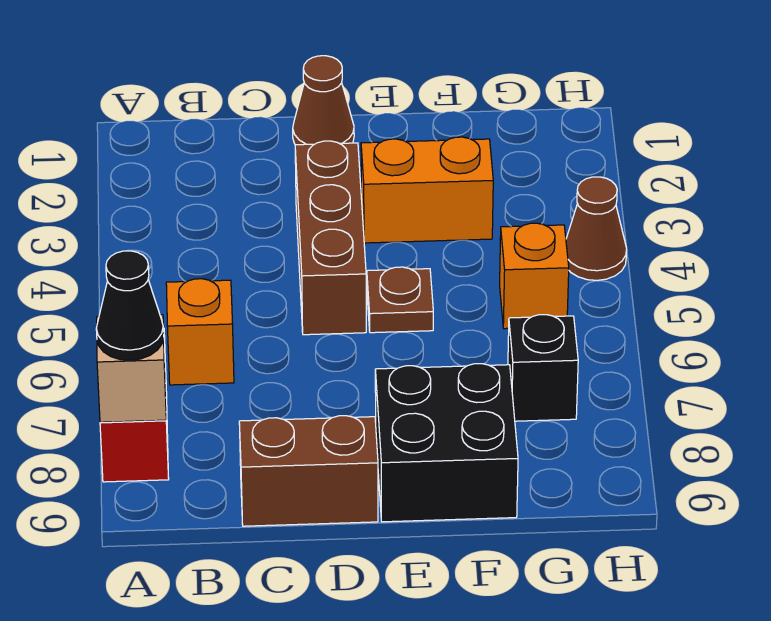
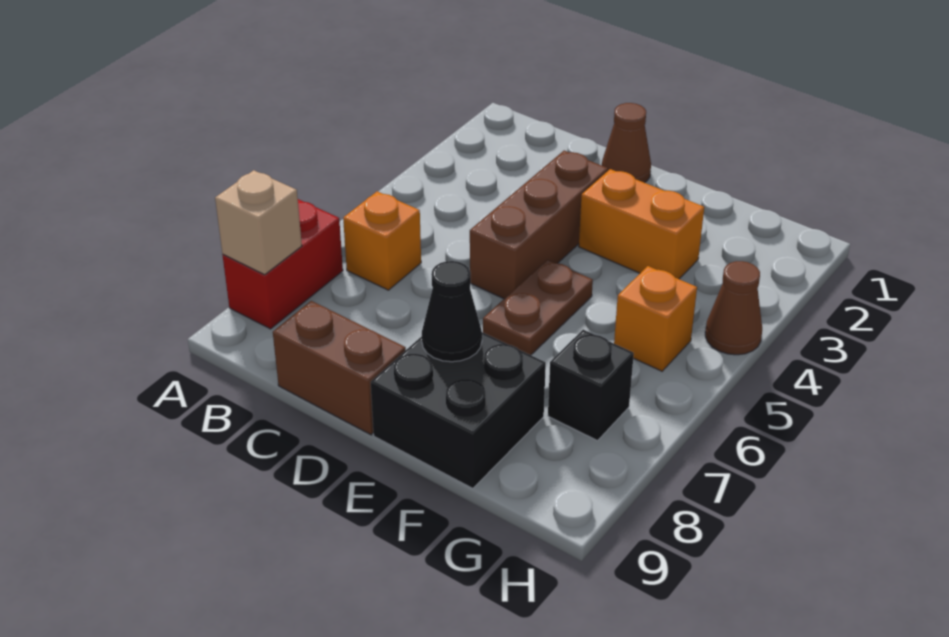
black 1x1 cone [96,251,164,360] -> black 1x1 cone moved to [422,261,482,362]
brown 1x1 plate [367,267,433,333] -> brown 1x2 plate [483,260,593,355]

